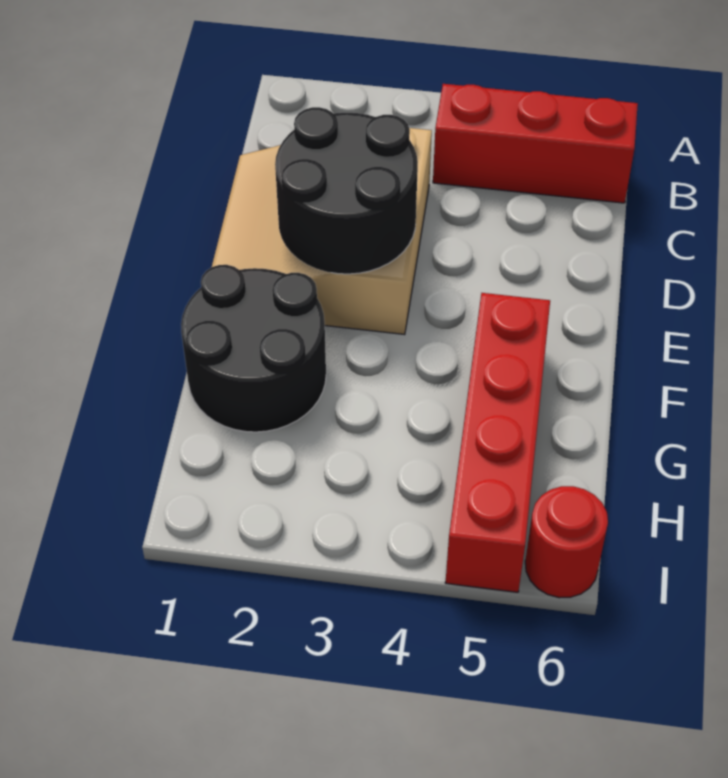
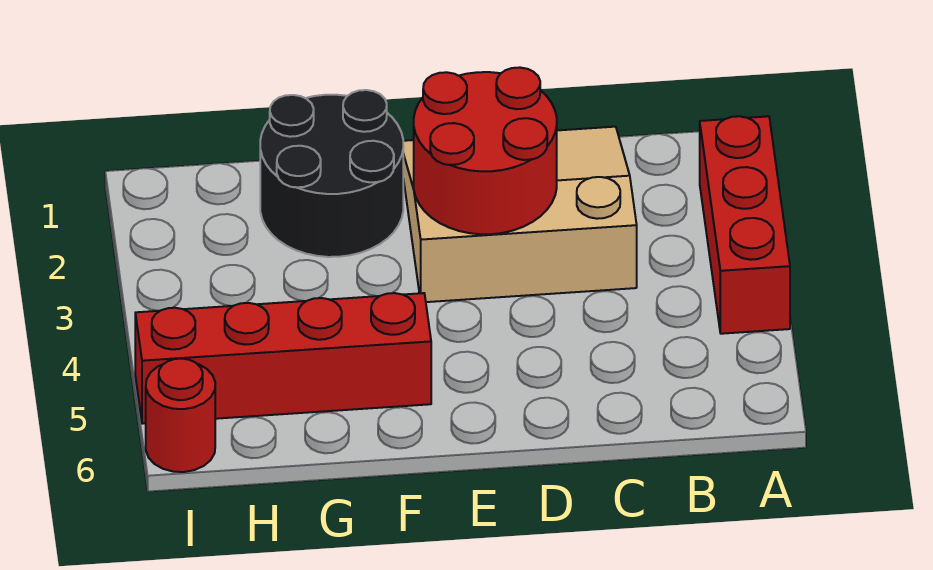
red 1x3 brick [433,84,638,203] -> red 1x3 brick moved to [700,116,790,334]
black 2x2 round brick [275,107,418,274] -> red 2x2 round brick [414,67,557,234]

